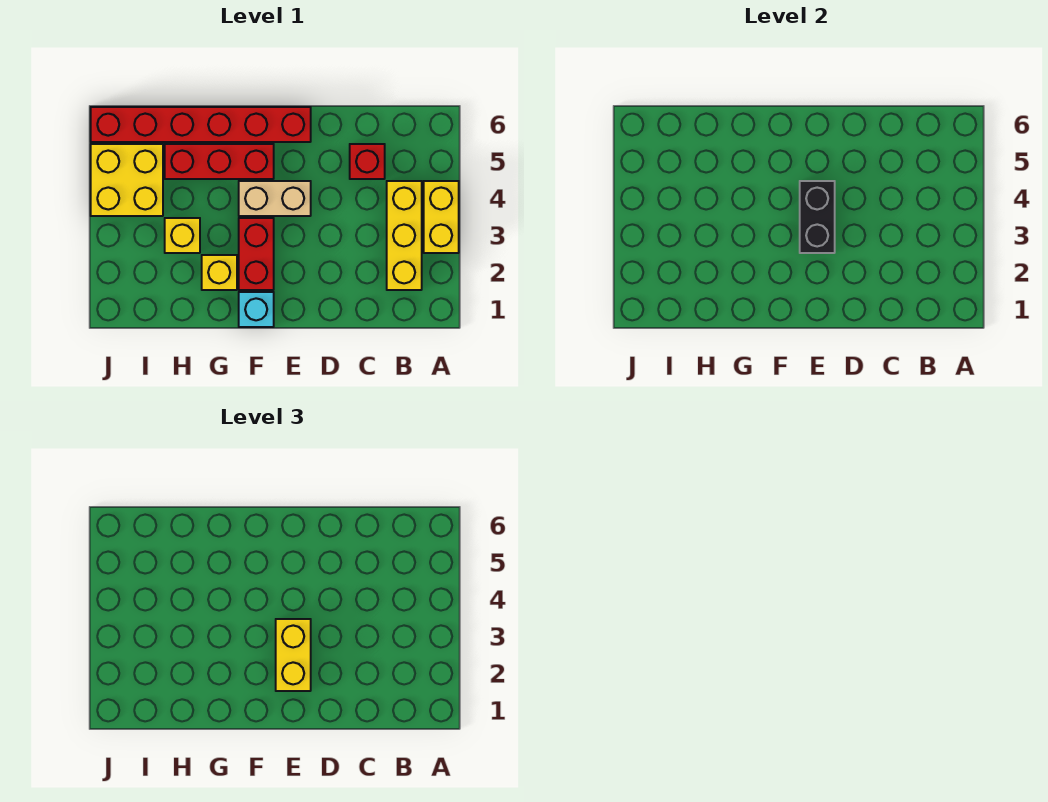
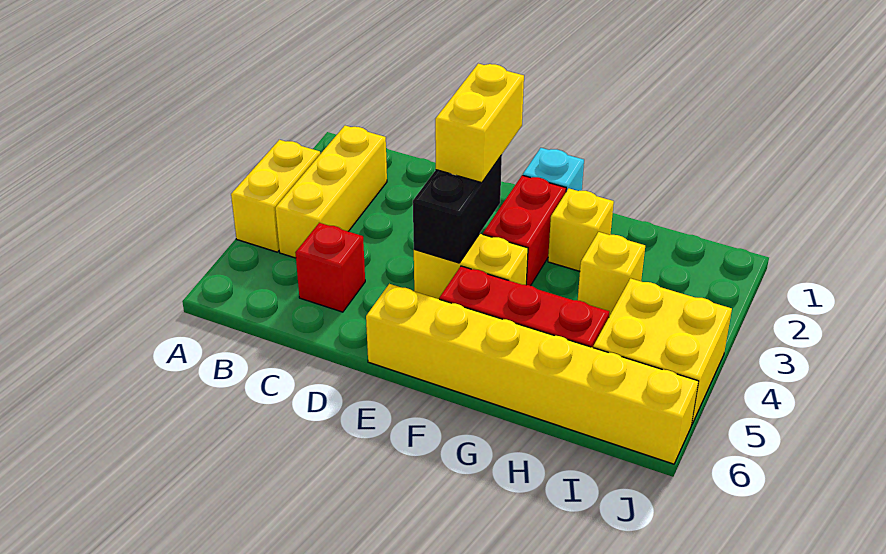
tan 1x2 brick [239,181,311,216] -> yellow 1x2 brick [414,234,528,299]
red 1x6 brick [91,107,311,142] -> yellow 1x6 brick [366,284,699,464]

